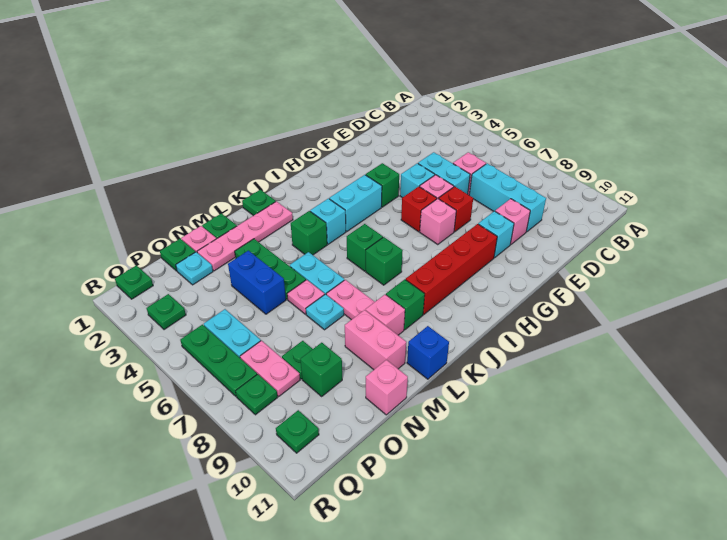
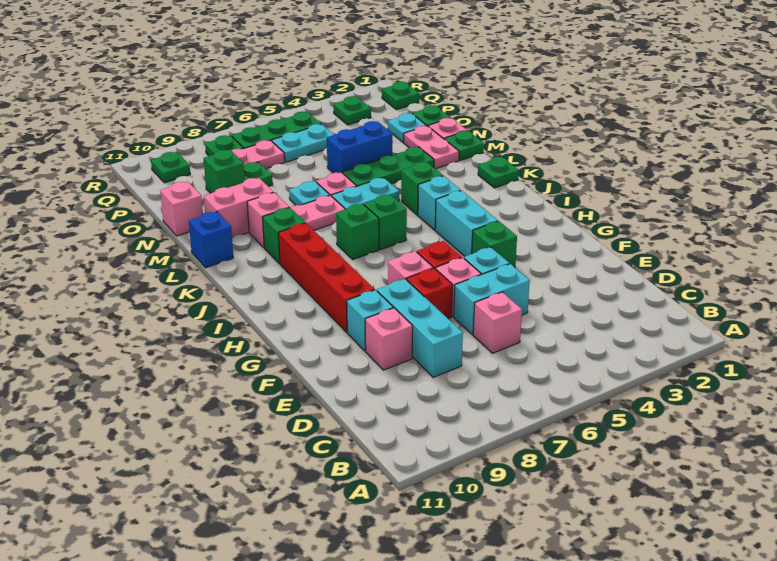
cyan 1x3 brick [469,163,546,232] -> cyan 1x3 brick turned to [377,279,463,377]
pink 1x4 plate [197,201,293,271] -> pink 1x2 plate [404,126,459,169]

